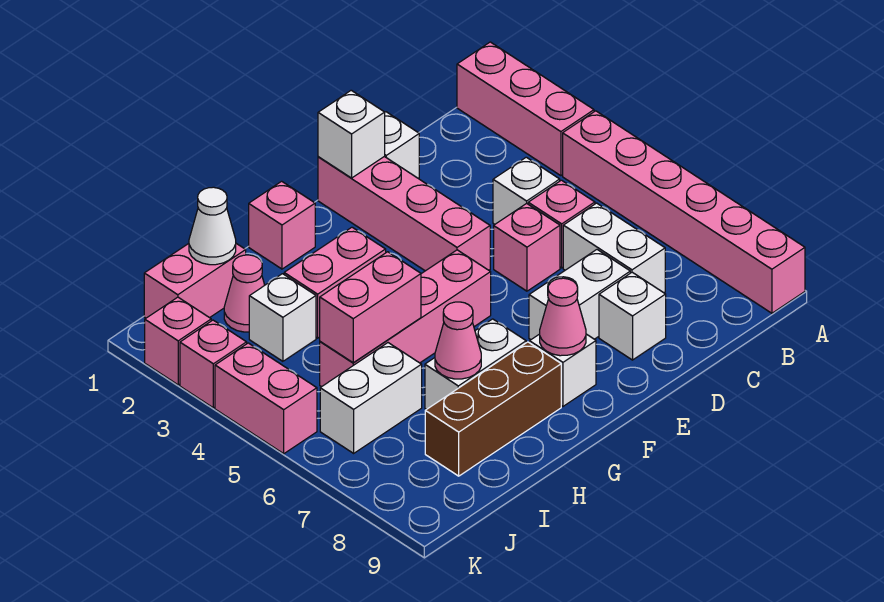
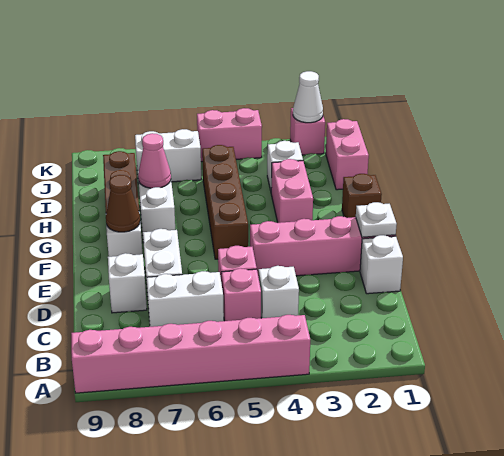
pink 1x3 brick [457,42,594,176] -> none
white 1x1 brick [318,90,385,178] -> white 1x1 plate [356,202,397,237]
pink 1x4 brick [320,250,491,387] -> brown 1x4 brick [202,145,248,259]
pink 1x1 cone [540,278,586,356] -> brown 1x1 cone [106,175,140,232]
pink 1x1 brick [249,181,315,269] -> brown 1x1 brick [342,174,382,218]
pink 1x2 brick [320,252,421,363] -> none
white 1x1 cone [189,187,236,265] -> white 1x1 cone moved to [293,71,323,123]
pink 1x1 cone [224,255,265,332] -> none
white 1x2 brick [320,343,422,453] -> white 1x2 brick turned to [135,129,201,184]
pink 1x1 brick [180,320,247,408] -> none

